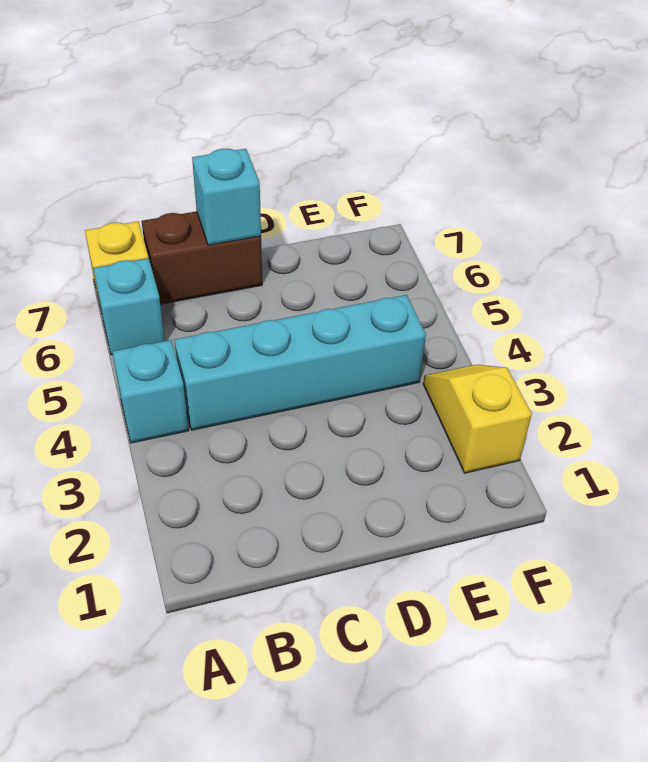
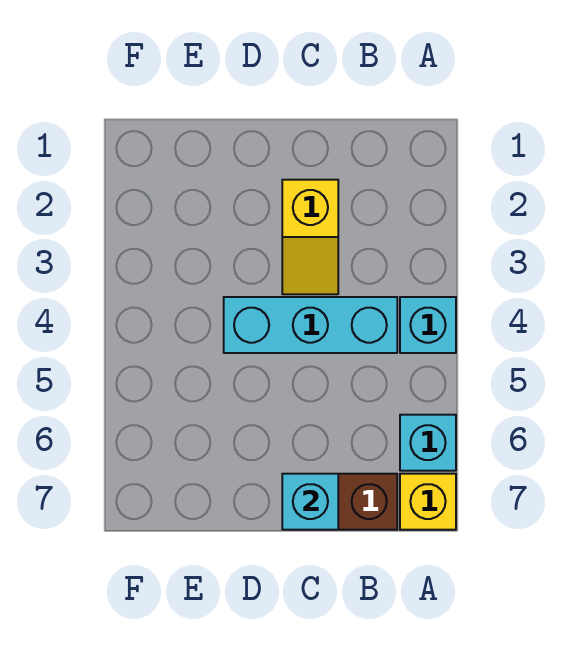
cyan 1x4 brick [174,295,426,430] -> cyan 1x3 brick [224,297,397,353]
yellow 1x2 slope [423,365,532,473] -> yellow 1x2 slope moved to [282,180,338,294]

